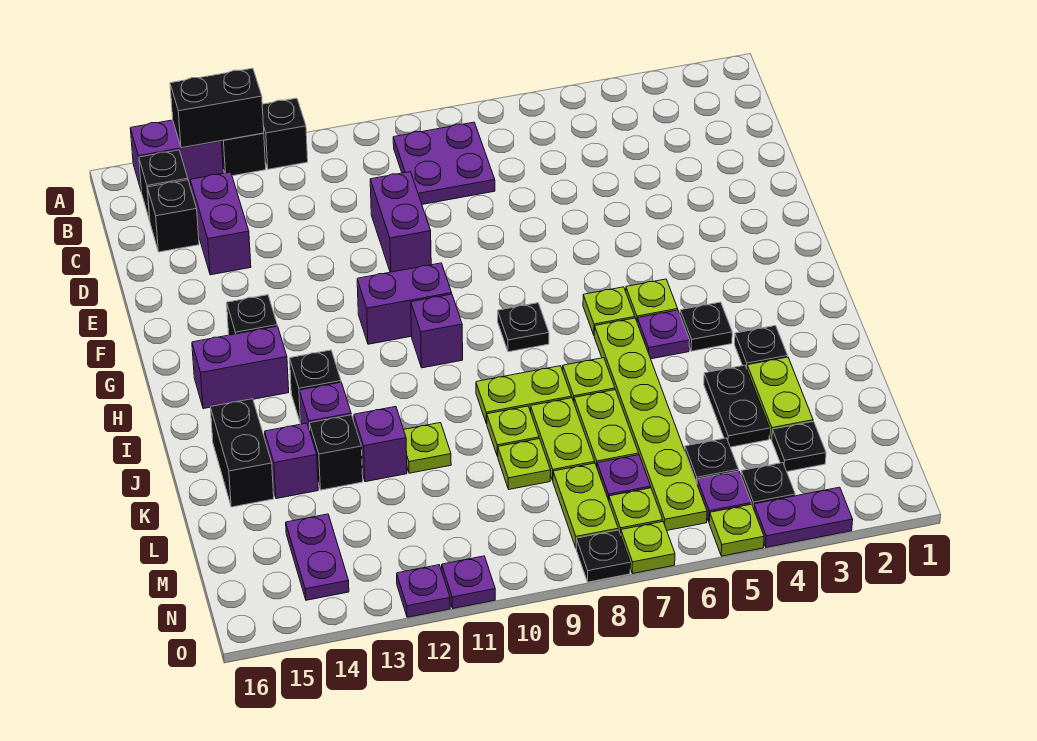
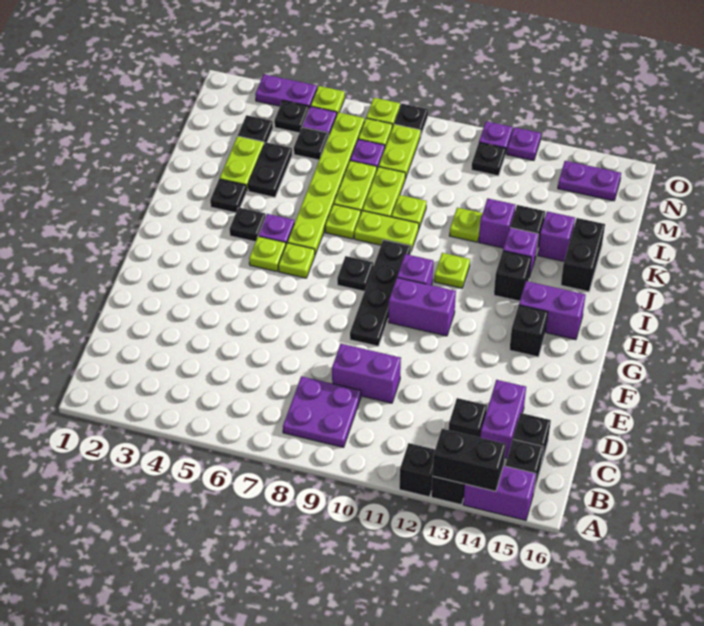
none -> black 1x1 brick [449,398,487,437]
purple 1x2 brick [370,172,431,272] -> purple 1x2 brick turned to [332,344,401,403]
none -> black 1x4 plate [350,240,411,346]
lime 1x1 plate [498,439,551,489] -> lime 1x1 plate moved to [434,253,470,288]
purple 1x2 plate [286,514,349,600] -> purple 1x2 plate turned to [558,161,621,201]
none -> black 1x1 plate [471,142,506,176]

